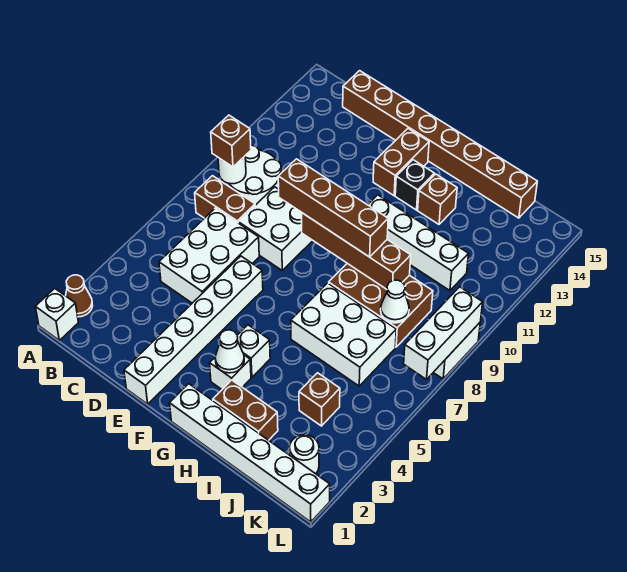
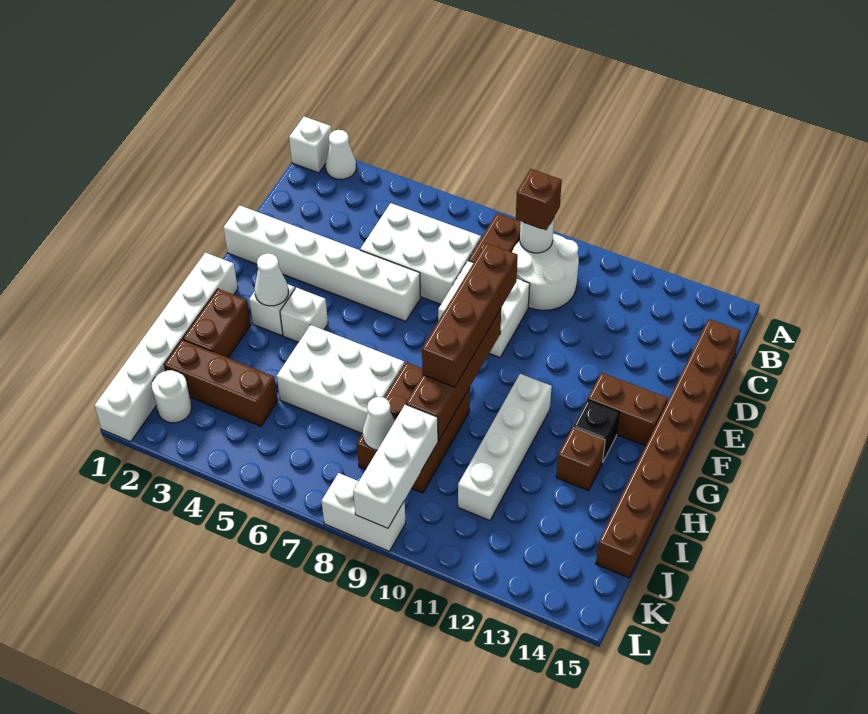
brown 1x1 cone [66,275,93,317] -> white 1x1 cone [326,130,356,179]
white 2x3 brick [291,283,396,386] -> white 2x3 brick turned to [277,325,404,433]
brown 1x1 brick [299,373,340,426] -> brown 1x3 brick [164,340,278,426]
white 1x3 brick [404,287,483,379] -> white 1x3 brick turned to [353,404,438,528]

